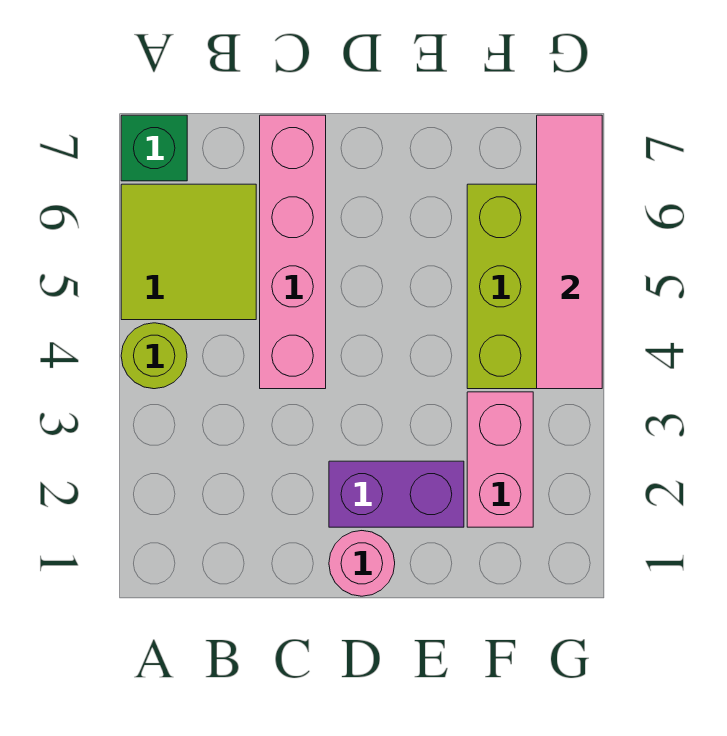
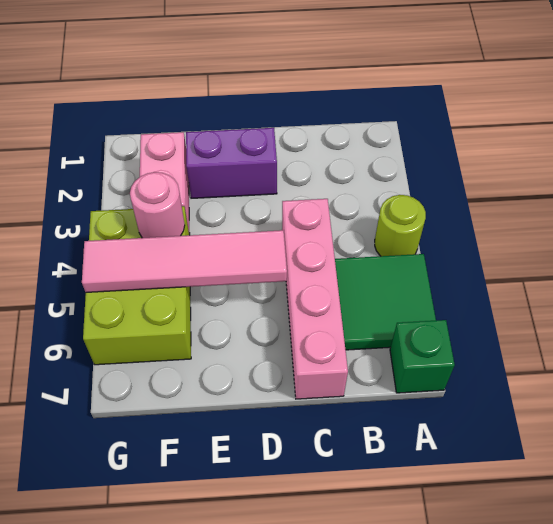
lime 2x2 tile [121,184,256,320] -> green 2x2 tile [335,254,436,350]
pink 1x1 round brick [329,531,395,596] -> pink 1x1 round brick moved to [130,172,185,238]
pink 1x4 tile [537,115,602,389] -> pink 1x4 tile turned to [82,230,287,292]

